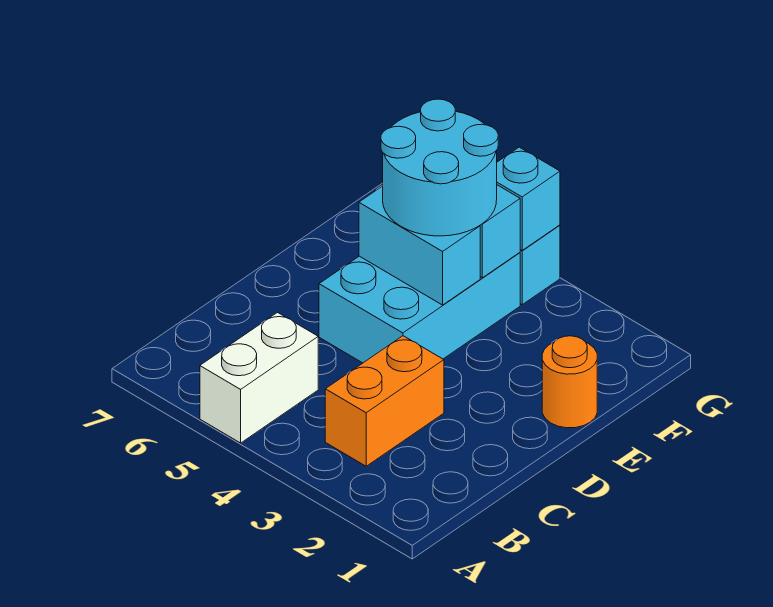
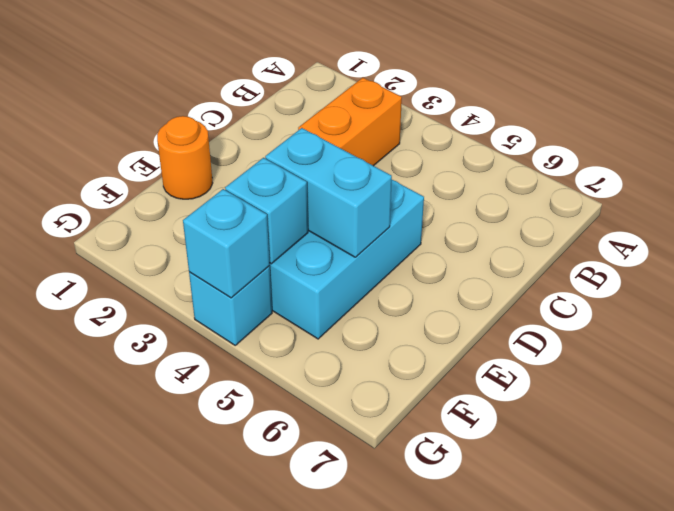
white 1x2 brick [200,313,318,443] -> none
cyan 2x2 round brick [381,99,498,236] -> none

